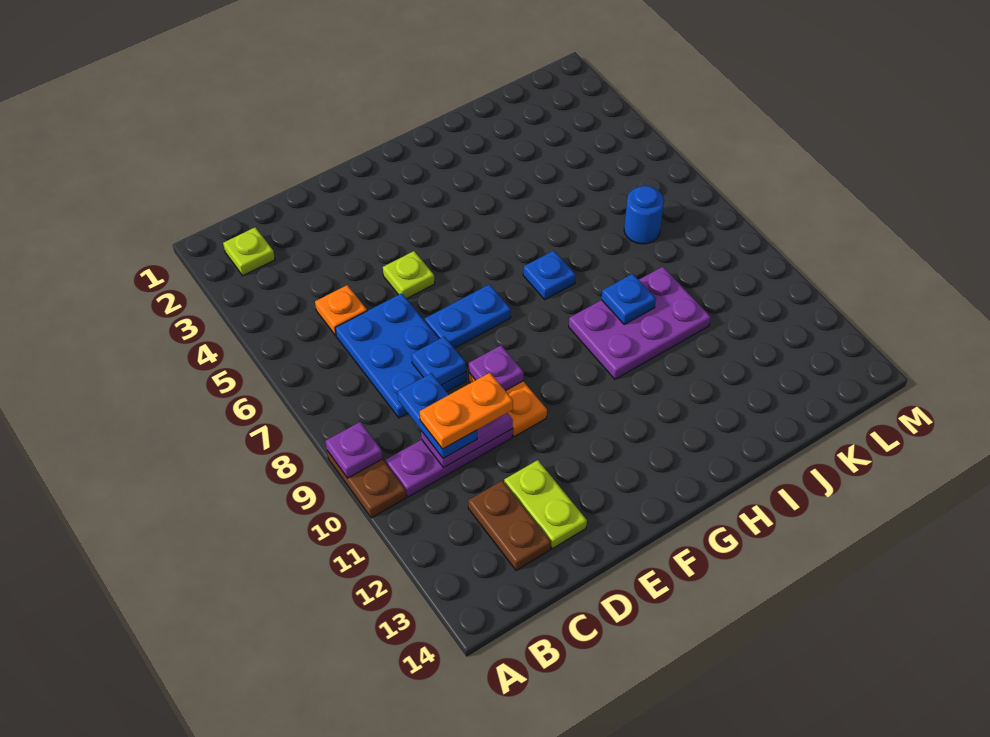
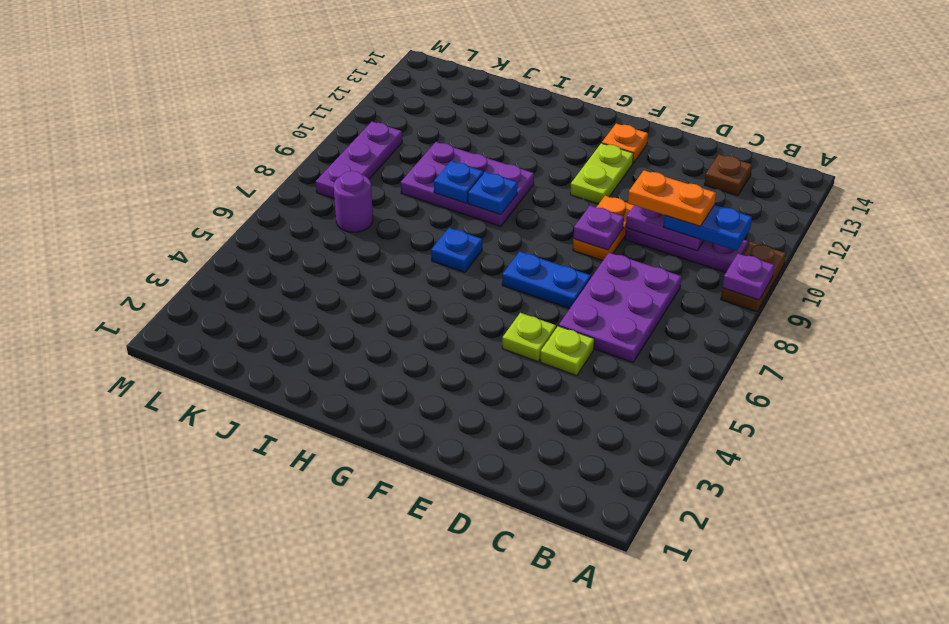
lime 1x1 plate [223,227,275,276] -> lime 1x1 plate moved to [540,326,594,376]
orange 1x1 plate [315,285,367,336] -> orange 1x1 plate moved to [602,124,648,163]
blue 2x3 plate [335,293,466,418] -> purple 2x3 plate [559,252,682,363]
blue 1x2 plate [398,373,477,458] -> blue 1x2 plate turned to [664,205,752,251]
brown 1x2 plate [468,481,551,571] -> brown 1x1 plate [704,155,752,196]
blue 1x1 plate [412,336,466,385] -> blue 1x1 plate moved to [468,172,518,215]
lime 1x2 plate [504,460,587,549] -> lime 1x2 plate moved to [570,143,634,204]
blue 1x1 round brick [624,186,664,244] -> purple 1x1 round brick [334,171,373,232]
none -> purple 1x3 plate [316,122,402,199]

